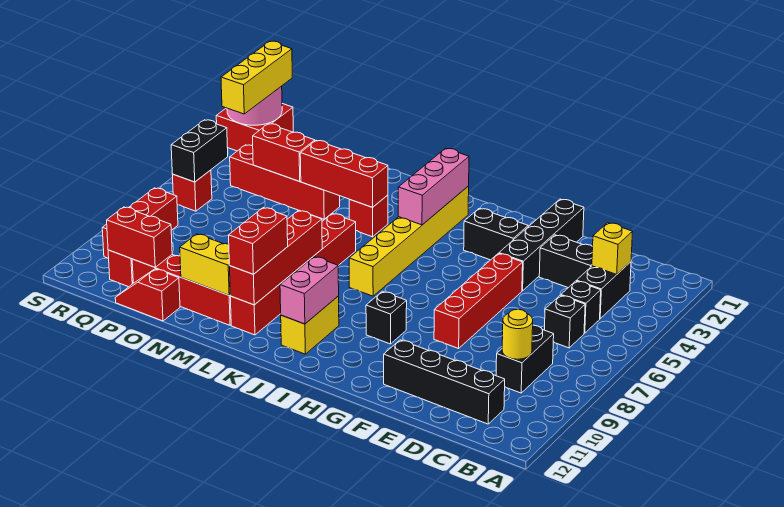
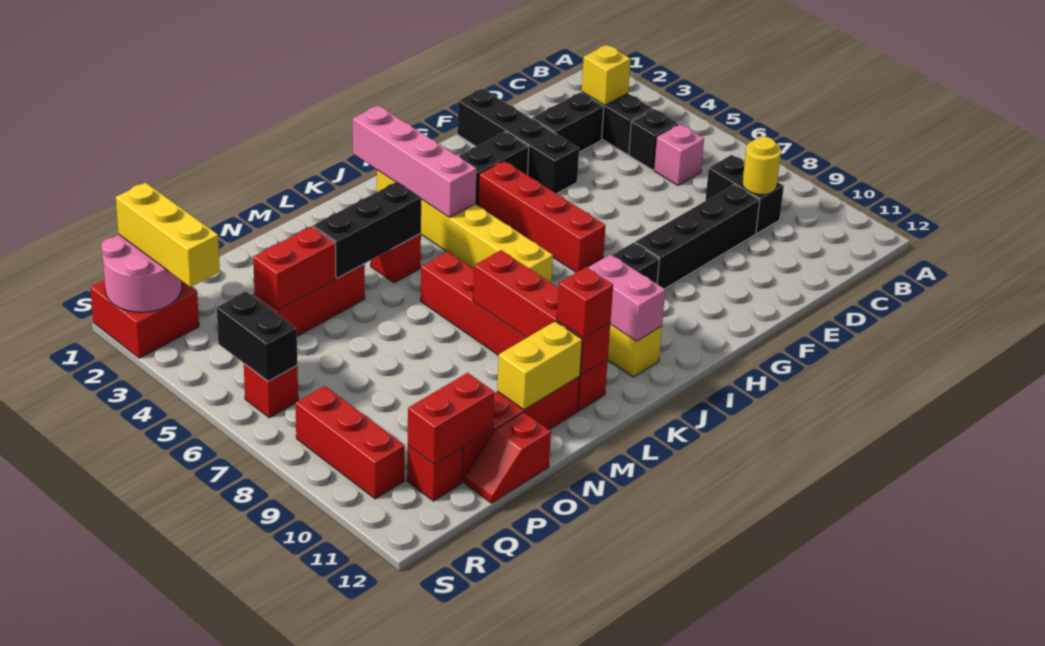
black 1x1 brick [545,295,585,348] -> pink 1x1 brick [654,124,704,185]
black 1x4 brick [384,340,505,424] -> black 1x4 brick moved to [635,185,760,289]
red 1x4 brick [434,253,523,348] -> red 1x4 brick moved to [478,161,606,272]
pink 1x3 brick [398,148,469,225] -> pink 1x4 brick [353,106,476,218]
red 1x3 brick [300,140,388,207] -> black 1x3 brick [313,181,421,278]
red 1x2 brick [229,208,288,274] -> red 1x1 brick [557,267,613,338]

